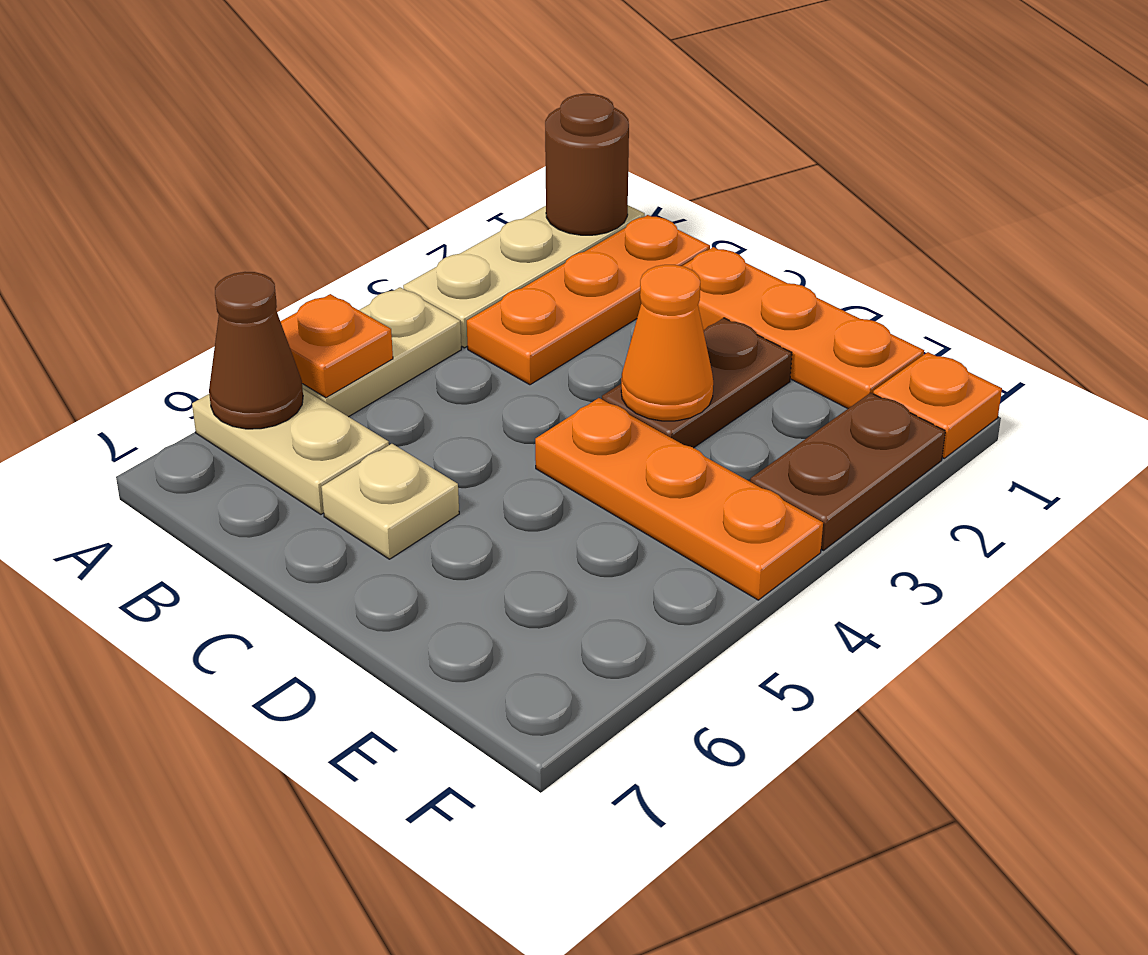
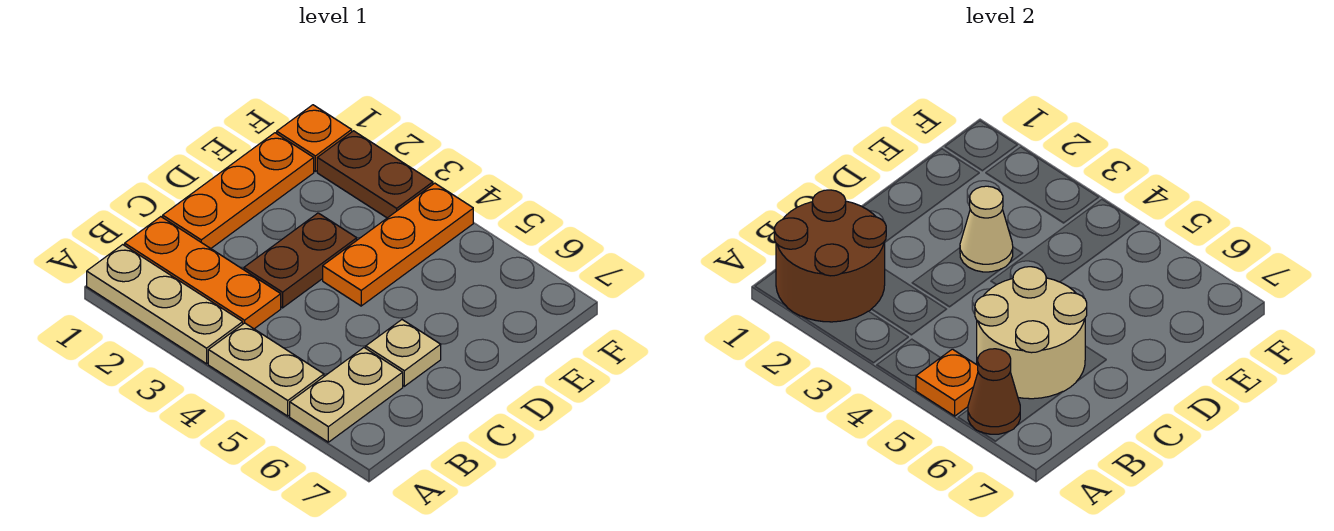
brown 1x1 round brick [545,94,629,235] -> brown 2x2 round brick [774,190,886,322]
none -> tan 2x2 round brick [975,267,1087,399]
brown 1x2 plate [602,318,792,448] -> brown 1x2 plate turned to [244,213,357,308]
orange 1x1 cone [621,265,713,421] -> tan 1x1 cone [960,186,1013,272]

